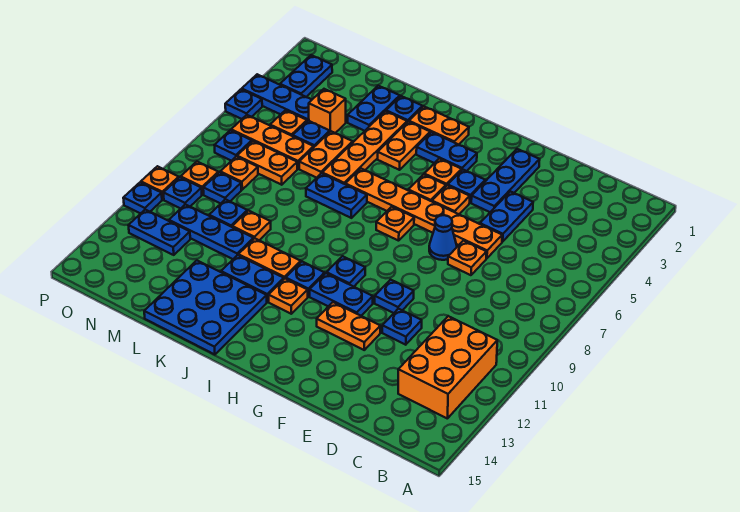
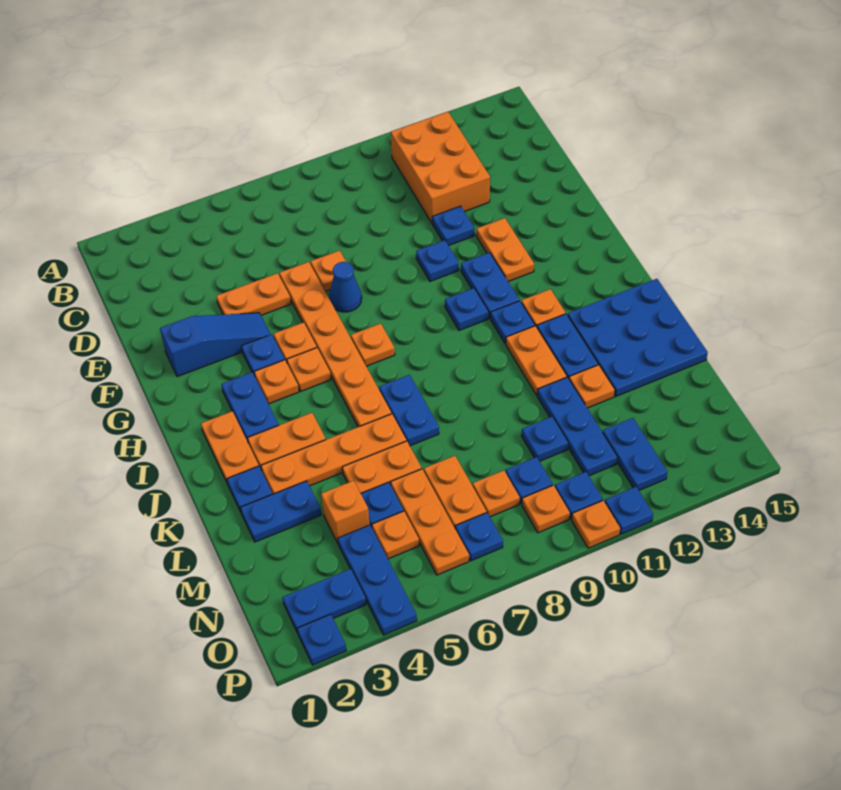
orange 2x3 brick [398,316,497,419] -> orange 2x3 brick turned to [391,112,490,223]
blue 1x2 plate [480,191,533,242] -> orange 1x2 plate [216,273,291,315]
blue 1x3 plate [471,149,540,212] -> blue 1x3 slope [160,313,271,377]
orange 1x1 plate [232,211,271,240] -> orange 1x1 plate moved to [569,365,615,408]
blue 1x1 plate [225,89,262,119] -> blue 1x1 plate moved to [297,614,346,665]

